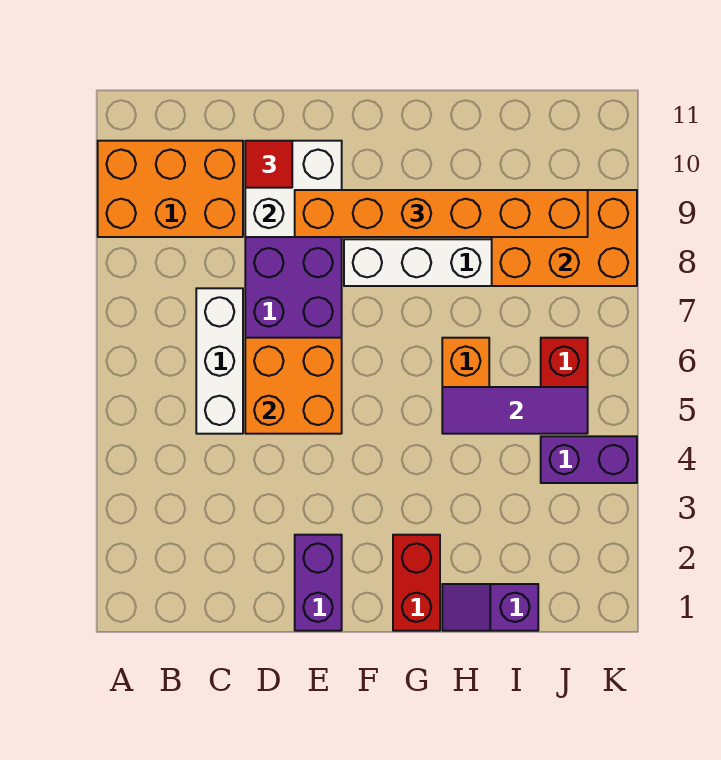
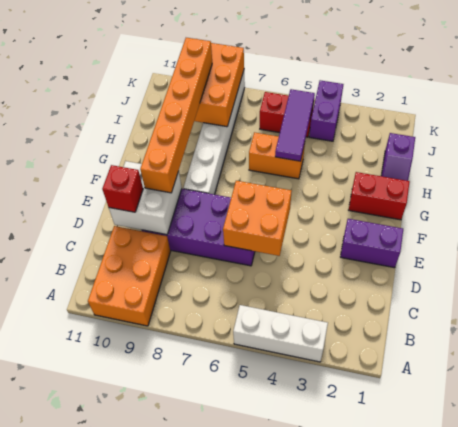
white 1x3 brick [196,288,243,434] -> white 1x3 brick moved to [233,305,328,362]
red 1x1 tile [245,141,292,188] -> red 1x1 brick [102,165,143,212]

